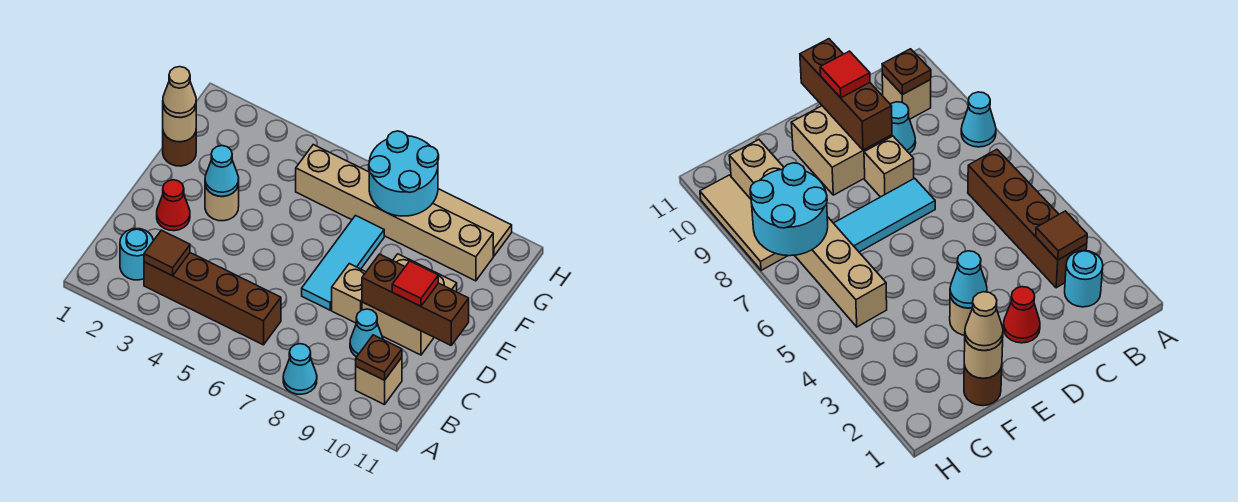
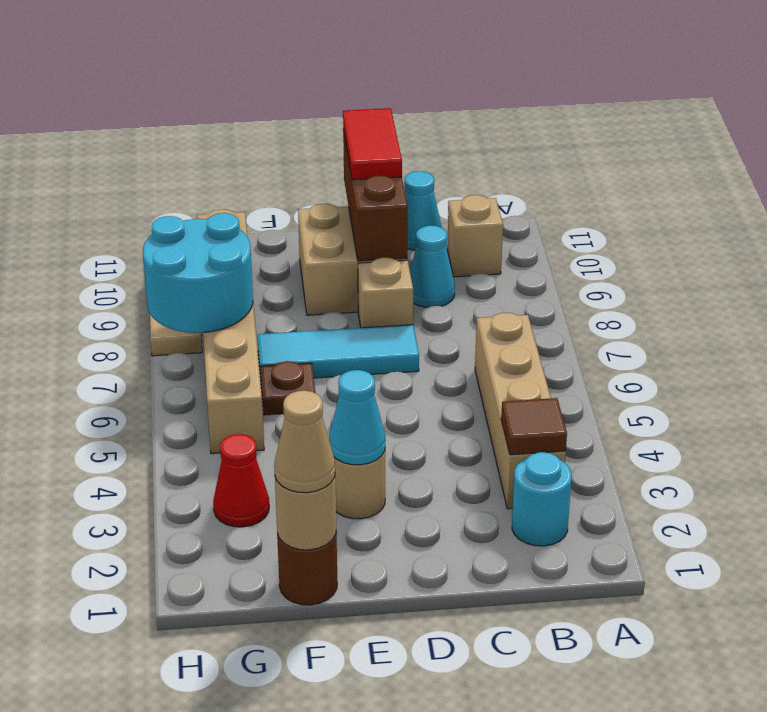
cyan 1x1 cone [283,344,317,394] -> cyan 1x1 cone moved to [404,171,442,250]
brown 1x4 brick [144,253,281,345] -> tan 1x4 brick [475,313,566,509]
brown 1x1 plate [356,335,402,380] -> brown 1x1 plate moved to [260,361,315,415]
red 1x1 cone [157,180,190,231] -> red 1x1 cone moved to [213,434,269,527]
red 1x1 tile [392,261,438,306] -> red 1x2 tile [343,108,402,180]

